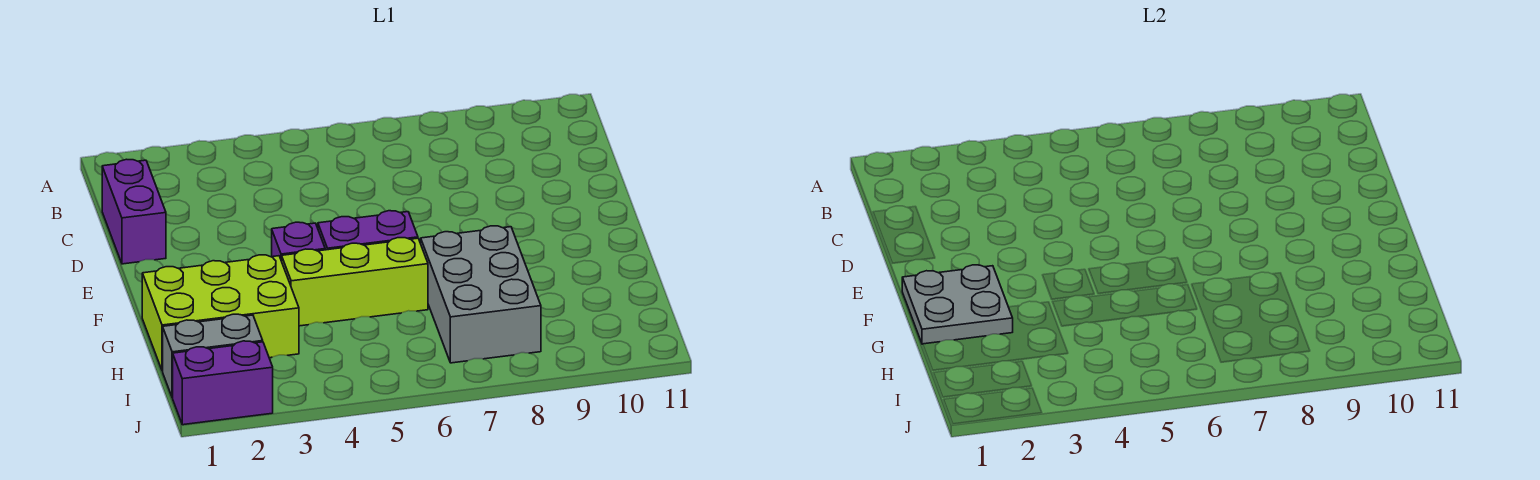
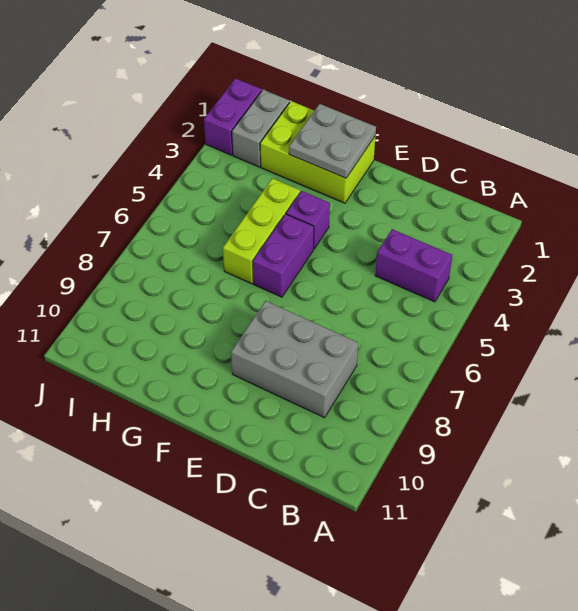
purple 1x2 brick [102,159,166,264] -> purple 1x2 brick moved to [375,229,452,302]
lime 2x3 brick [142,255,299,371] -> lime 2x3 brick turned to [260,101,376,203]
grey 2x3 brick [421,226,541,363] -> grey 2x3 brick moved to [231,301,358,418]

